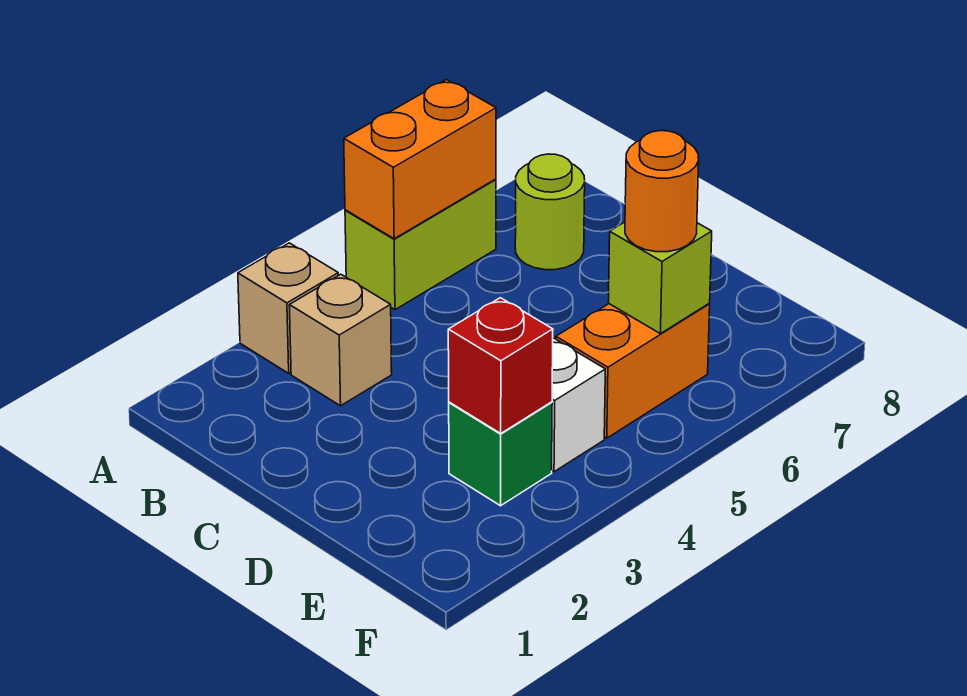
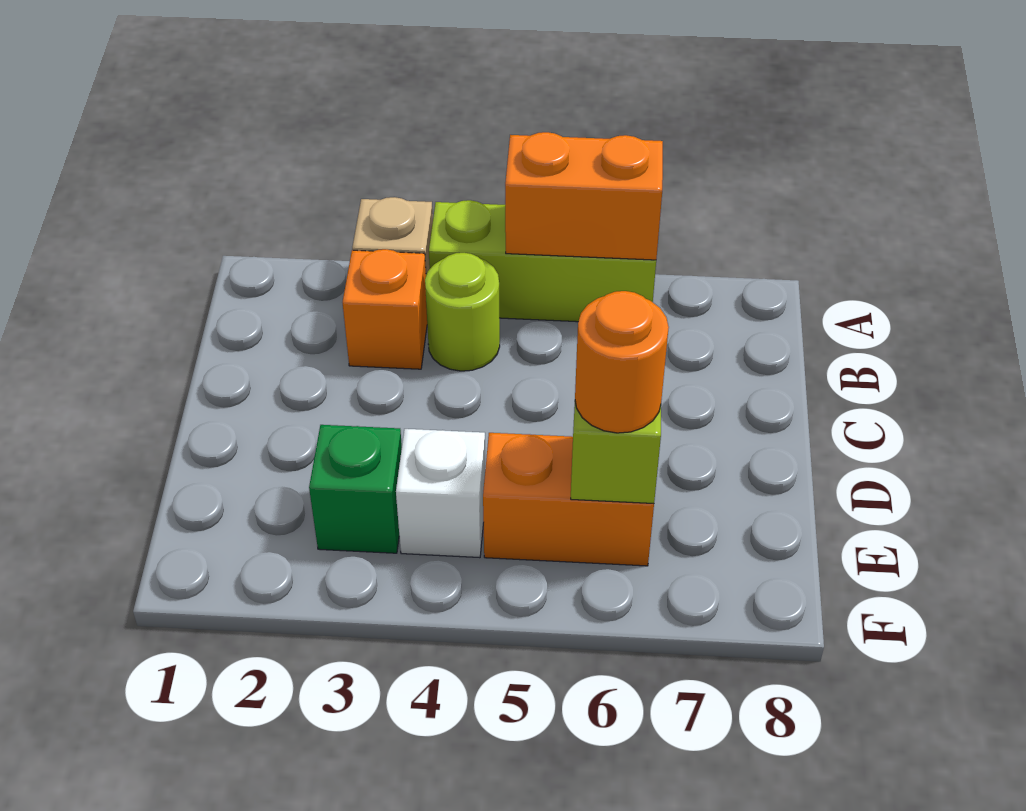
lime 1x2 brick [345,179,496,310] -> lime 1x3 brick [429,200,656,322]
tan 1x1 brick [289,274,392,406] -> orange 1x1 brick [342,249,427,369]
lime 1x1 round brick [515,154,585,270] -> lime 1x1 round brick moved to [425,253,500,371]
red 1x1 brick [448,298,553,433] -> none

